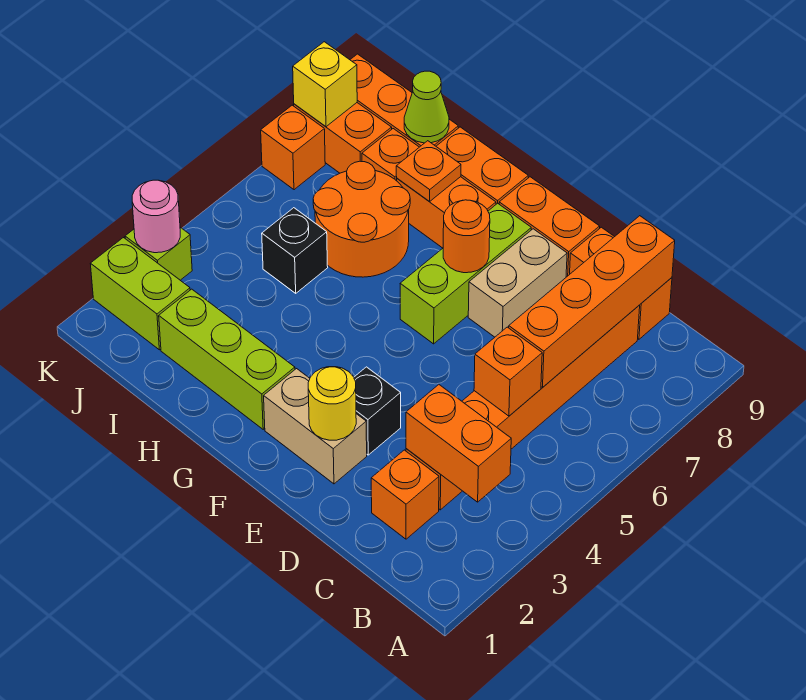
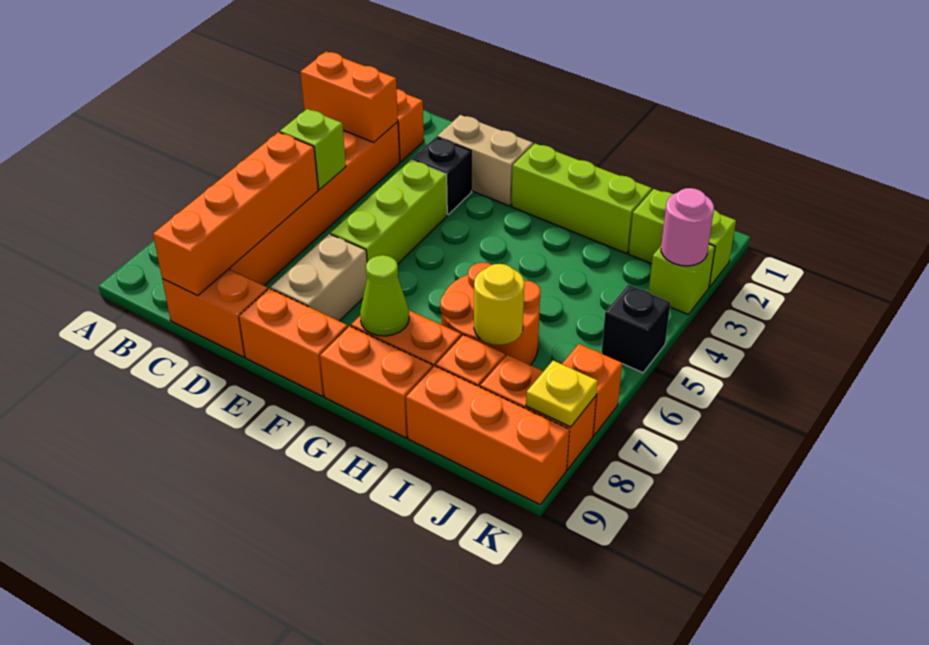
orange 1x1 brick [474,327,542,416] -> lime 1x1 brick [280,109,346,190]
yellow 1x1 round brick [308,367,356,440] -> yellow 1x1 round brick moved to [474,264,524,345]
lime 1x3 brick [400,203,531,344] -> lime 1x3 brick moved to [331,160,447,264]
orange 1x1 round brick [443,200,490,273] -> none
orange 1x1 plate [396,141,461,202] -> none
black 1x1 brick [262,208,328,293] -> black 1x1 brick moved to [602,285,671,373]
lime 1x1 cone [404,71,449,143] -> lime 1x1 cone moved to [360,255,409,336]
yellow 1x1 brick [293,42,357,127] -> yellow 1x1 plate [526,361,598,427]

